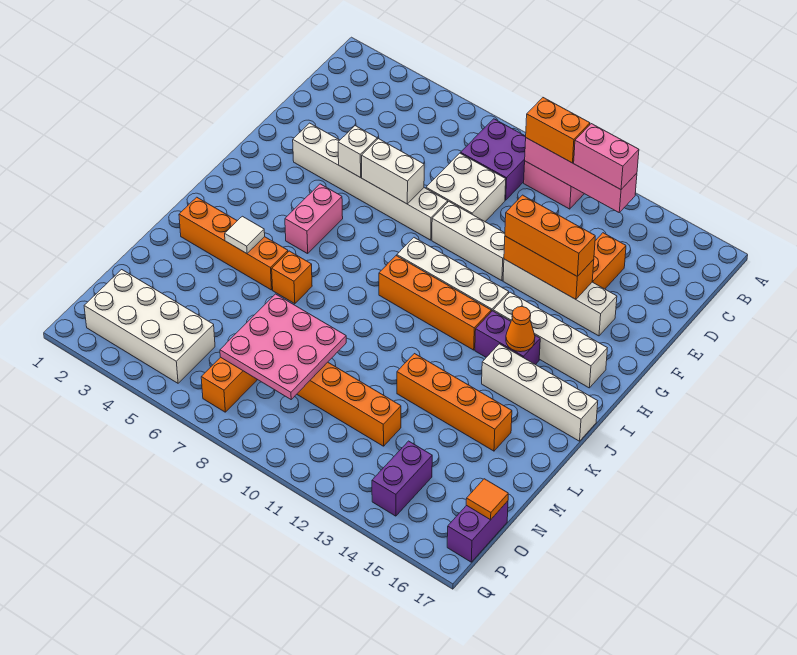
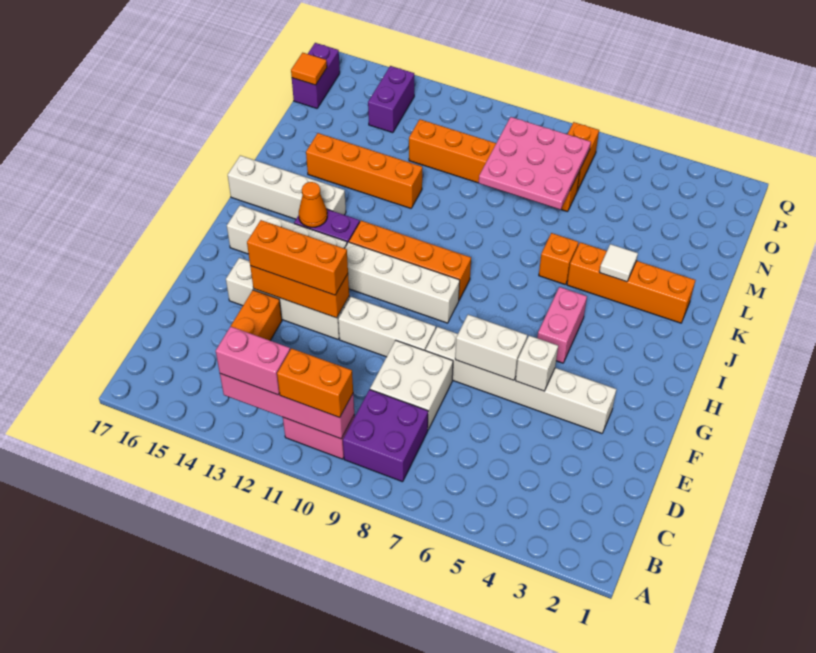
white 2x4 brick [84,270,215,383] -> none

